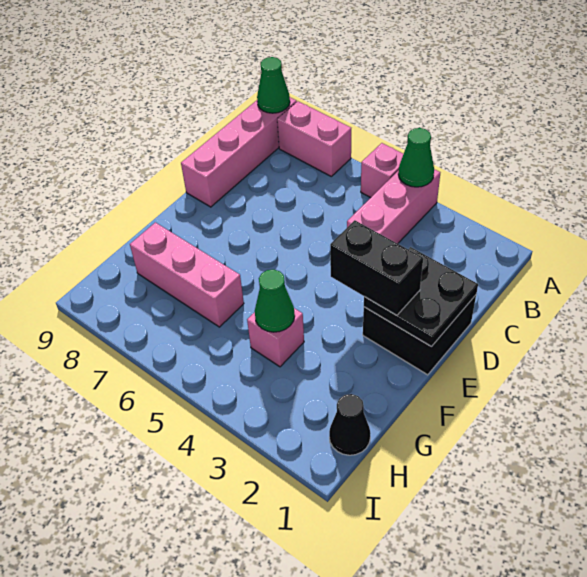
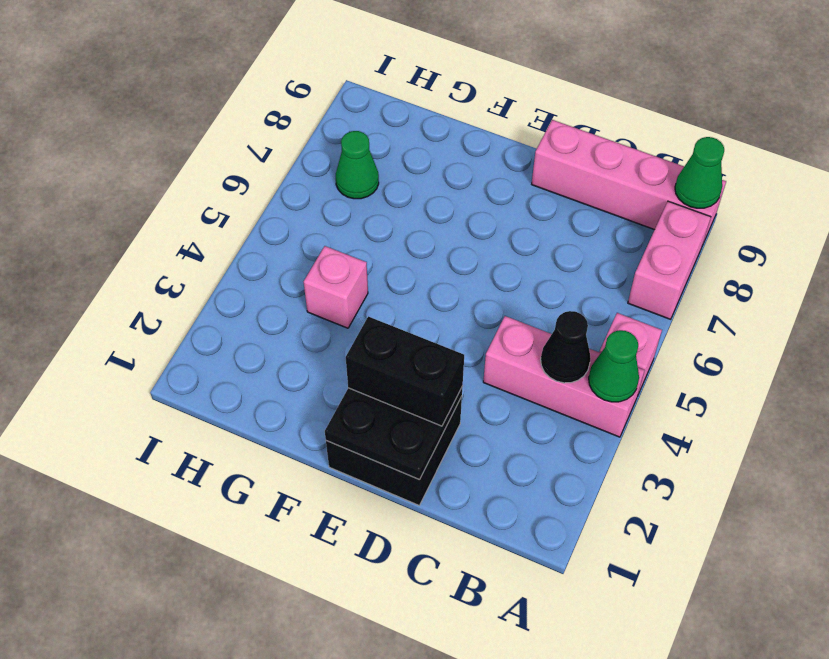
black 1x2 brick [330,220,423,315] -> black 1x2 brick turned to [346,316,464,426]
green 1x1 cone [255,270,295,332] -> green 1x1 cone moved to [336,131,379,199]
pink 1x3 brick [130,222,244,327] -> none
black 1x1 cone [329,394,370,455] -> black 1x1 cone moved to [541,311,591,383]

